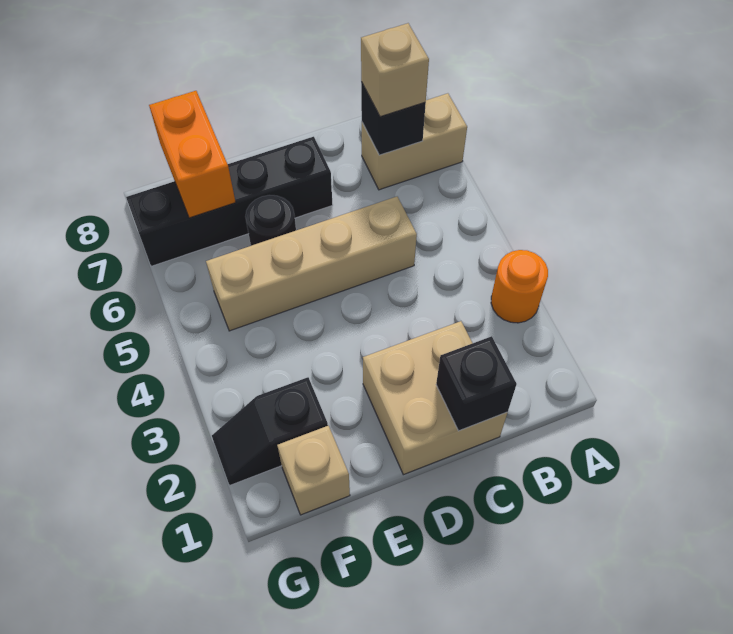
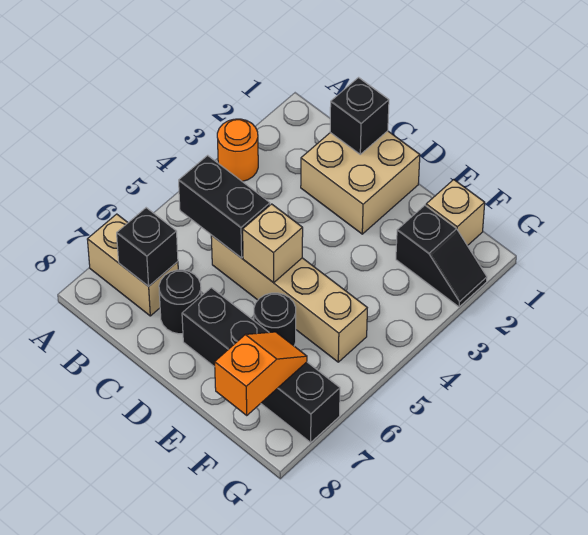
none -> black 1x2 brick [179,155,270,258]
tan 1x1 brick [361,23,429,117] -> tan 1x1 brick moved to [243,204,303,283]
none -> black 1x1 round brick [159,270,201,334]
orange 1x2 brick [149,91,235,218] -> orange 1x2 slope [215,332,307,415]

